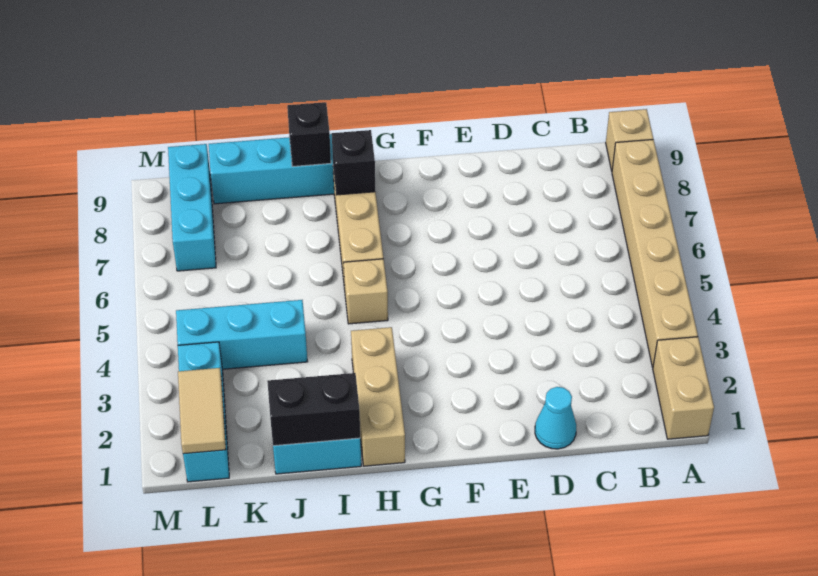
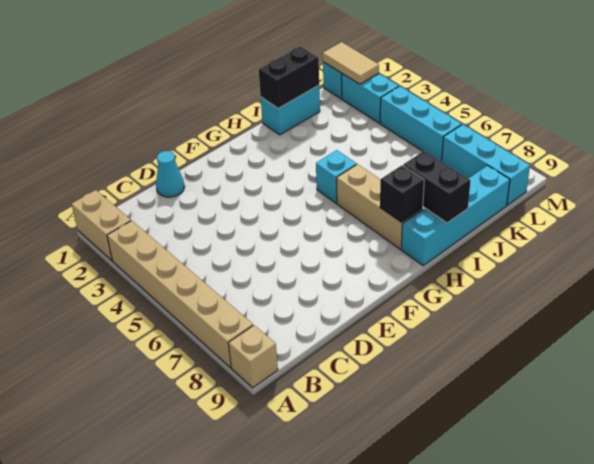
tan 1x3 brick [351,327,405,466] -> none
tan 1x1 brick [344,259,388,324] -> cyan 1x1 brick [316,150,357,203]
black 1x1 brick [287,102,331,167] -> black 1x2 brick [403,151,471,223]
cyan 1x3 brick [176,300,308,369] -> cyan 1x3 brick turned to [380,86,462,161]

